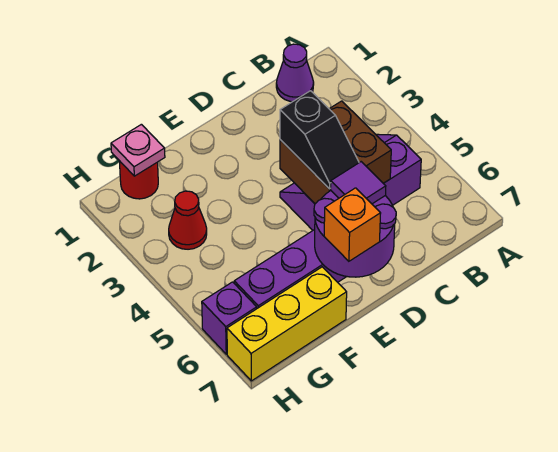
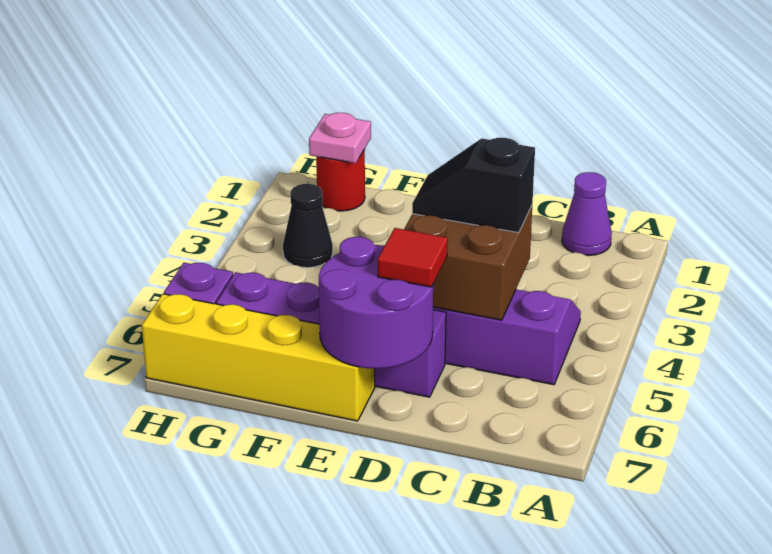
black 1x2 slope [280,91,359,189] -> black 1x2 slope turned to [412,138,535,233]
purple 1x1 tile [330,162,386,204] -> red 1x1 tile [378,228,448,287]
orange 1x1 brick [324,188,381,261] -> none
yellow 1x3 brick [227,267,347,381] -> yellow 1x4 brick [142,294,375,421]
red 1x1 cone [169,191,207,249] -> black 1x1 cone [283,184,333,268]

